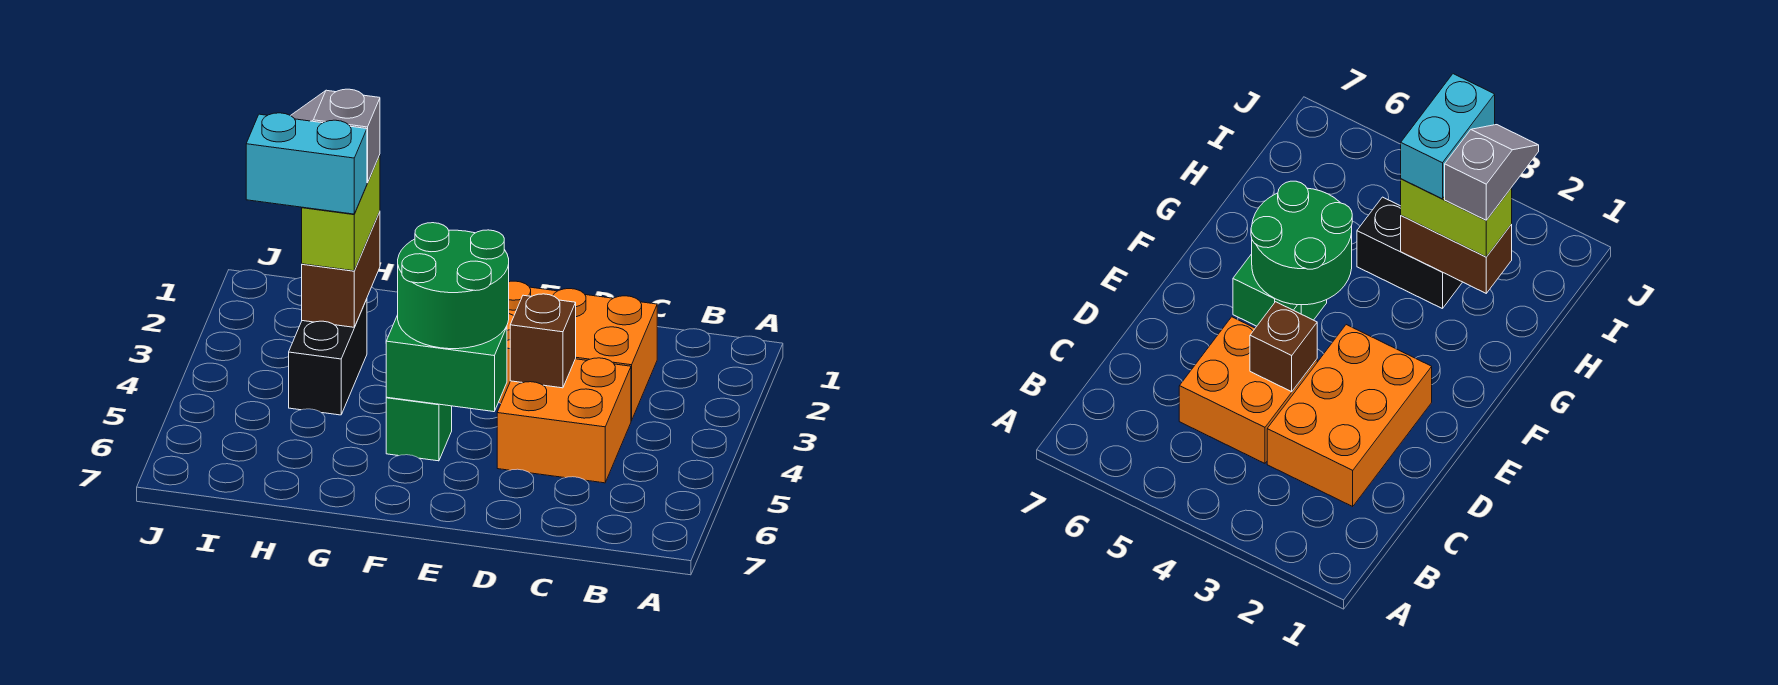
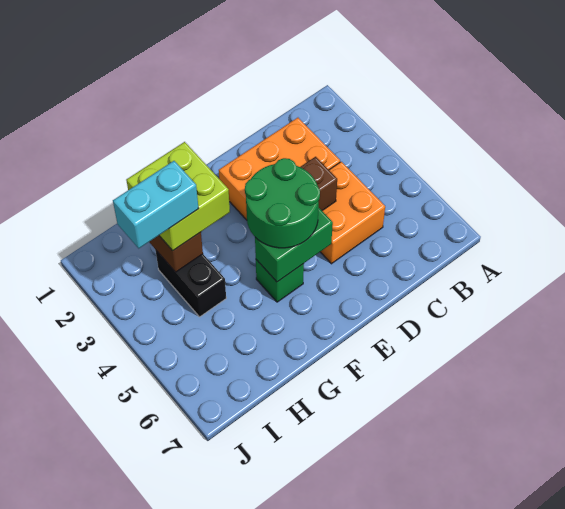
lime 1x2 brick [302,155,380,271] -> lime 2x2 brick [126,142,230,251]
grey 1x2 slope [291,89,380,183] -> none

